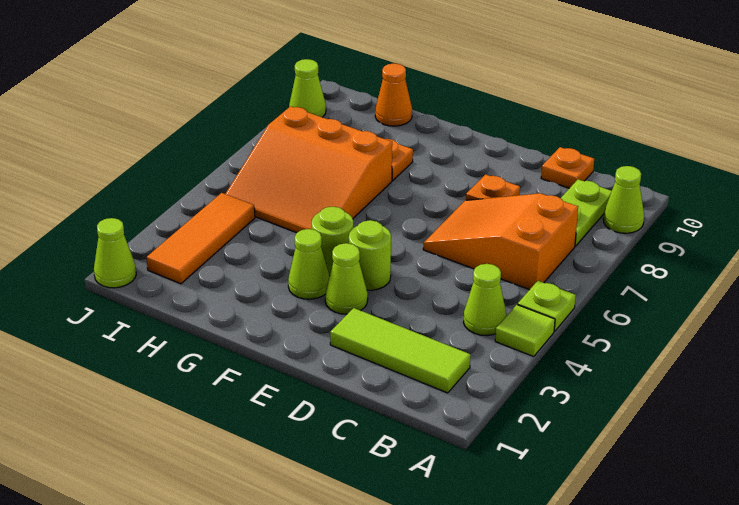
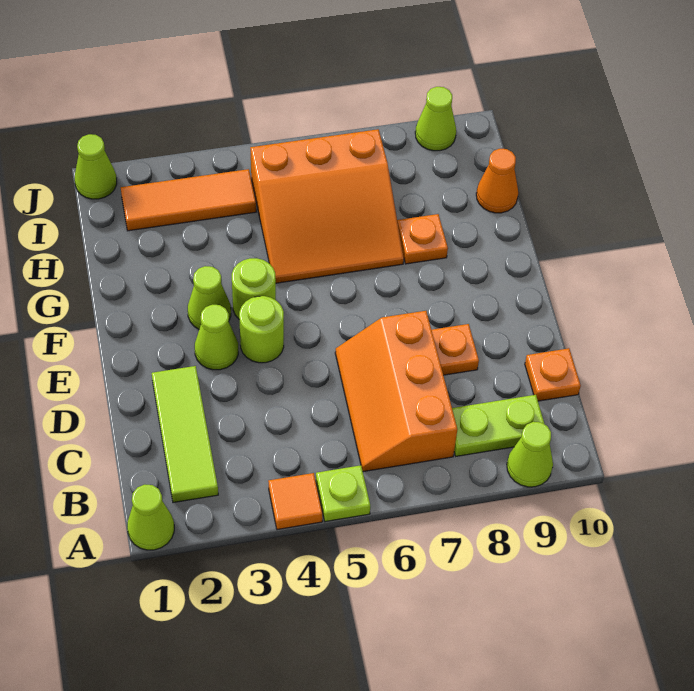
lime 1x1 tile [495,305,555,357] -> orange 1x1 tile [268,473,323,530]
lime 1x1 cone [463,264,507,336] -> lime 1x1 cone moved to [127,485,174,550]
orange 2x3 slope [423,193,578,290] -> orange 2x3 slope turned to [335,311,458,472]
orange 3x3 slope [226,106,392,233] -> orange 3x3 slope turned to [250,129,404,283]

